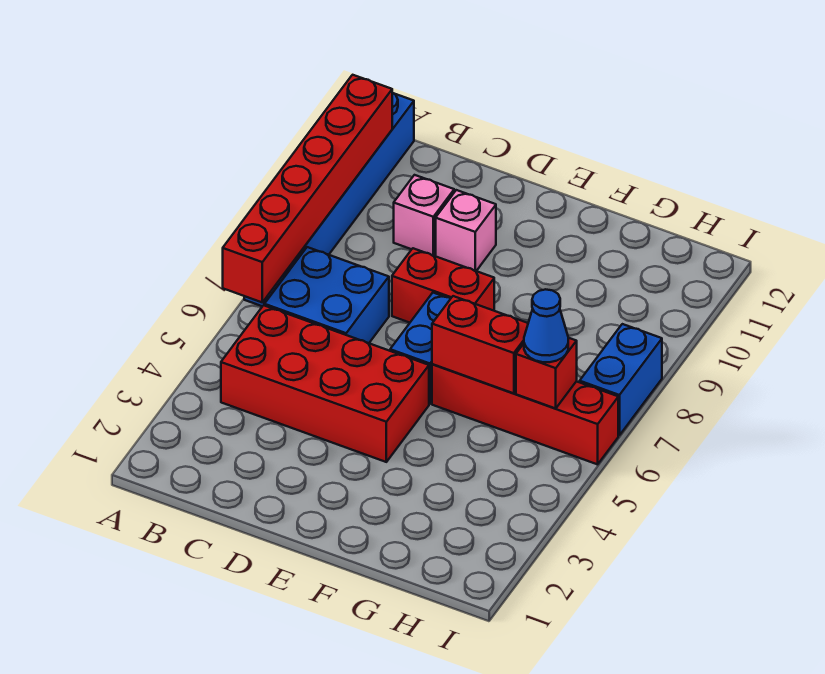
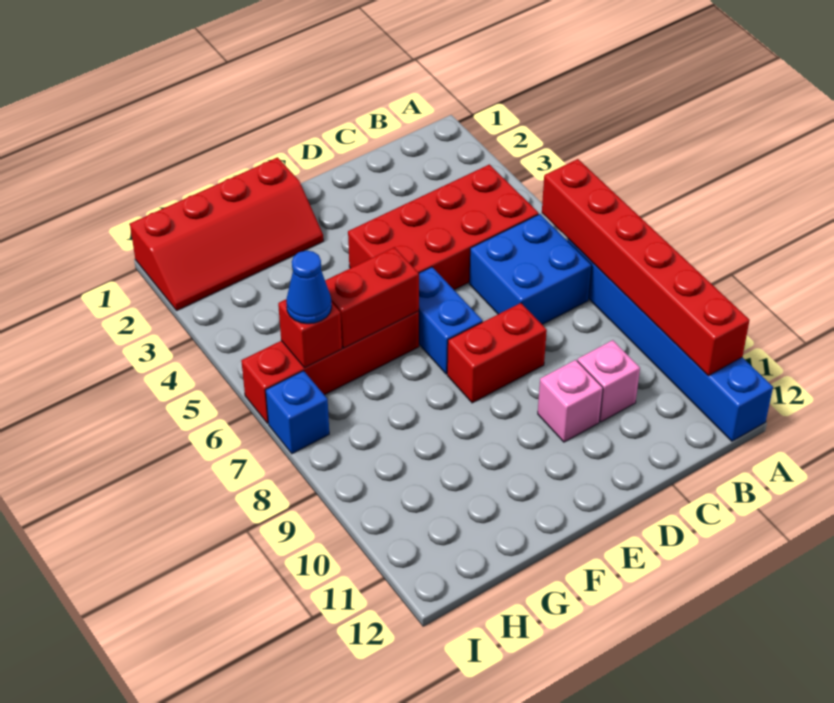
none -> red 2x4 slope [130,157,324,310]
blue 1x2 brick [580,324,662,435] -> blue 1x1 brick [266,371,329,454]

